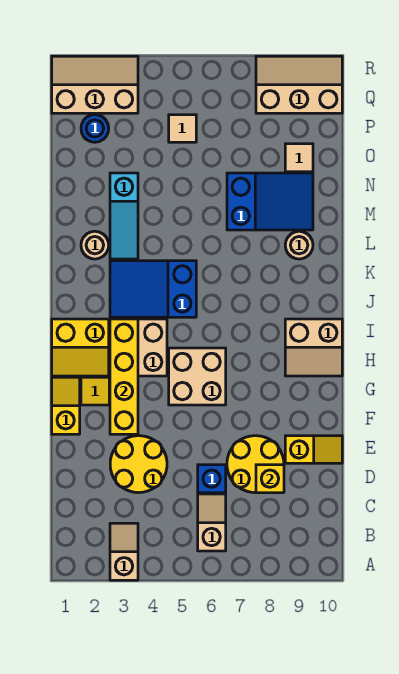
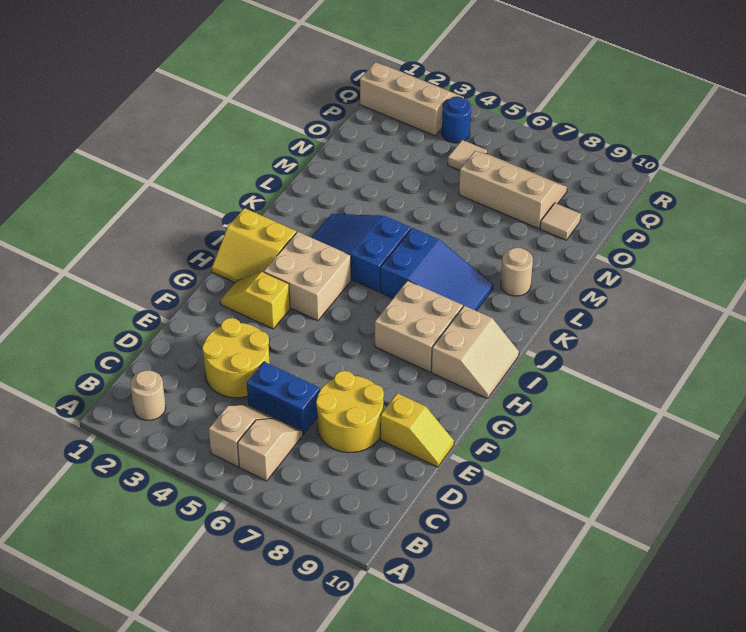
tan 1x2 slope [110,523,138,580] -> tan 1x2 slope moved to [209,404,274,467]
blue 1x1 brick [198,465,226,493] -> blue 1x2 brick [247,362,320,434]
yellow 1x1 brick [256,465,284,493] -> none
yellow 1x2 slope [52,377,80,434] -> none
yellow 1x4 brick [110,319,138,434] -> none
tan 2x2 brick [169,348,226,405] -> tan 2x2 brick moved to [375,281,463,372]
tan 2x2 slope [285,319,342,376] -> tan 2x2 slope turned to [431,306,519,398]
tan 1x1 round brick [81,231,109,259] -> tan 1x1 round brick moved to [130,370,166,420]
cyan 1x3 slope [110,173,138,259] -> none
blue 2x3 slope [227,173,313,230] -> blue 2x3 slope moved to [380,228,493,311]
blue 1x1 round brick [81,115,109,142] -> blue 1x1 round brick moved to [442,96,471,143]
tan 2x3 slope [256,56,342,113] -> tan 2x3 slope moved to [459,151,567,229]

